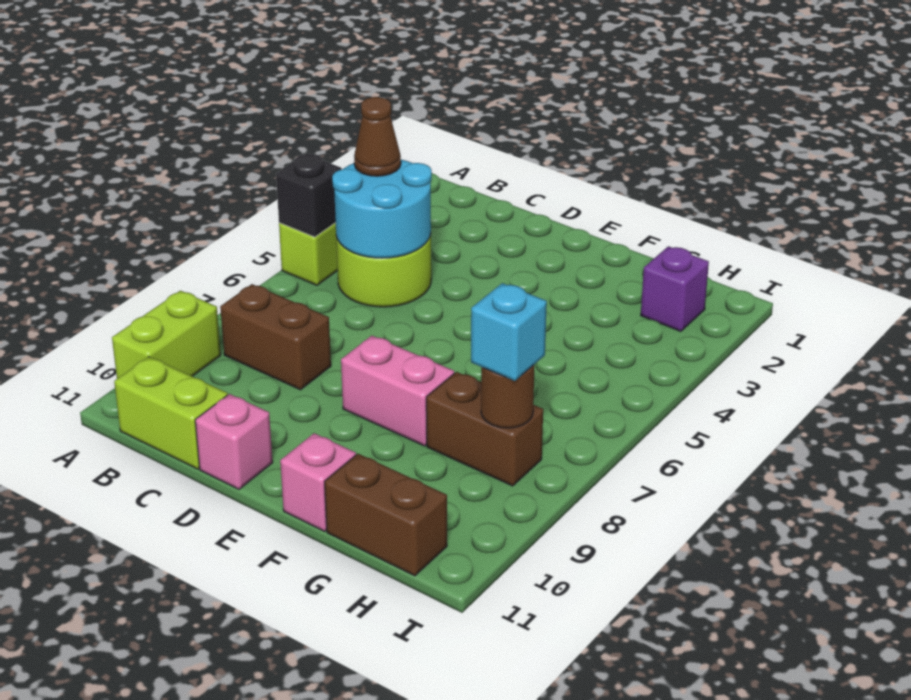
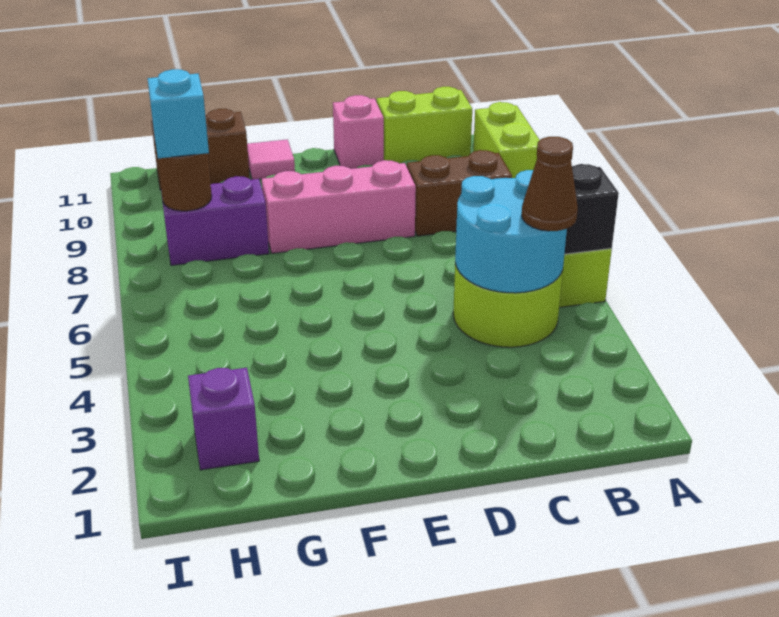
pink 1x2 brick [341,336,454,446] -> pink 1x3 brick [262,160,416,253]
pink 1x1 brick [280,433,356,531] -> pink 1x1 tile [247,139,295,180]
brown 1x2 brick [426,372,543,486] -> purple 1x2 brick [162,176,269,265]

